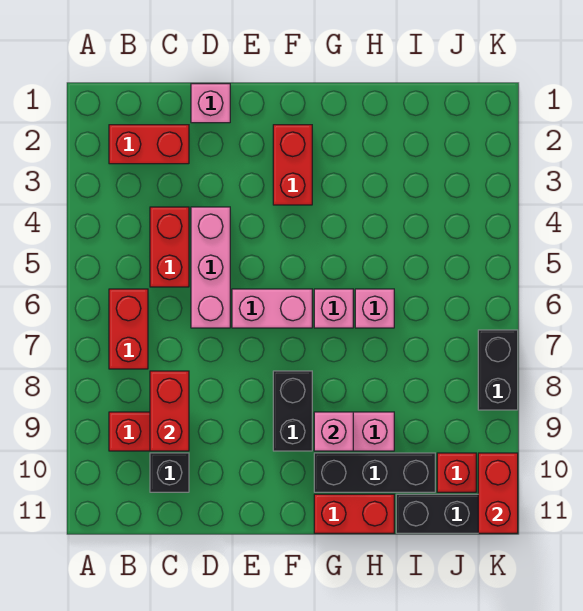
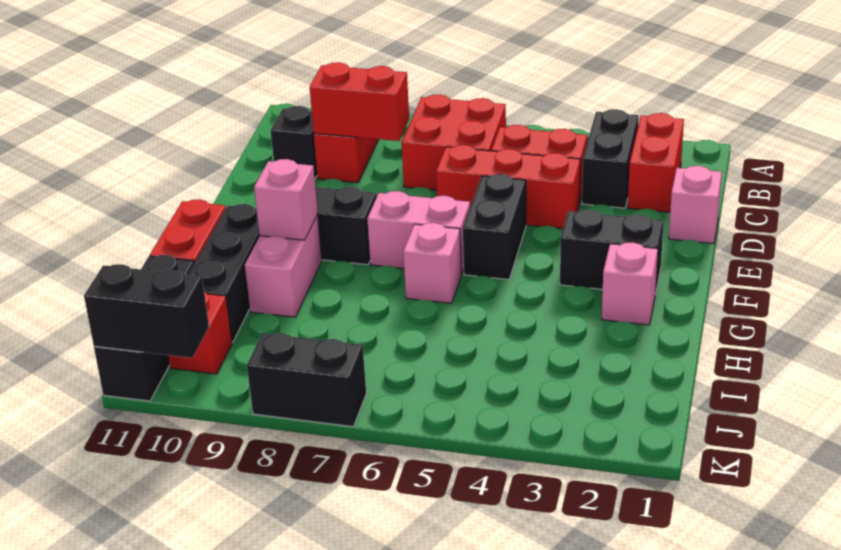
none -> black 1x2 brick [582,109,639,208]
red 1x2 brick [109,289,148,369] -> red 2x2 brick [401,94,506,190]
pink 1x3 brick [191,207,230,328] -> red 1x3 brick [436,145,580,229]
none -> black 1x2 brick [463,174,526,280]
pink 1x2 brick [232,289,312,328] -> pink 1x2 brick turned to [367,191,470,275]
red 1x2 brick [273,125,312,205] -> black 1x2 brick [560,209,663,295]
pink 1x1 brick [355,289,394,328] -> pink 1x1 brick moved to [602,242,658,325]
red 1x2 brick [478,453,518,533] -> black 1x2 brick [84,264,209,358]

